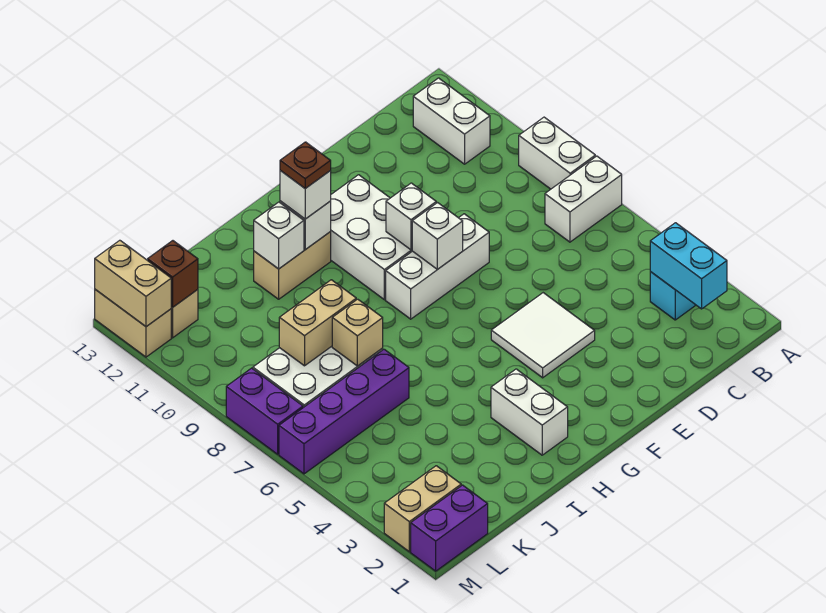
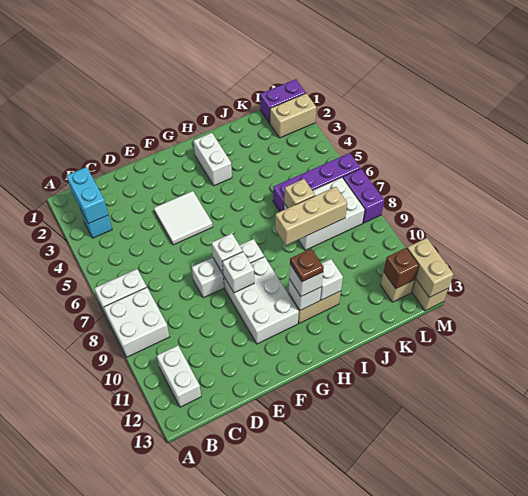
white 1x2 brick [519,117,595,189] -> white 2x2 brick [104,287,169,357]
tan 1x2 brick [279,280,356,366] -> tan 1x3 brick [275,187,347,245]

